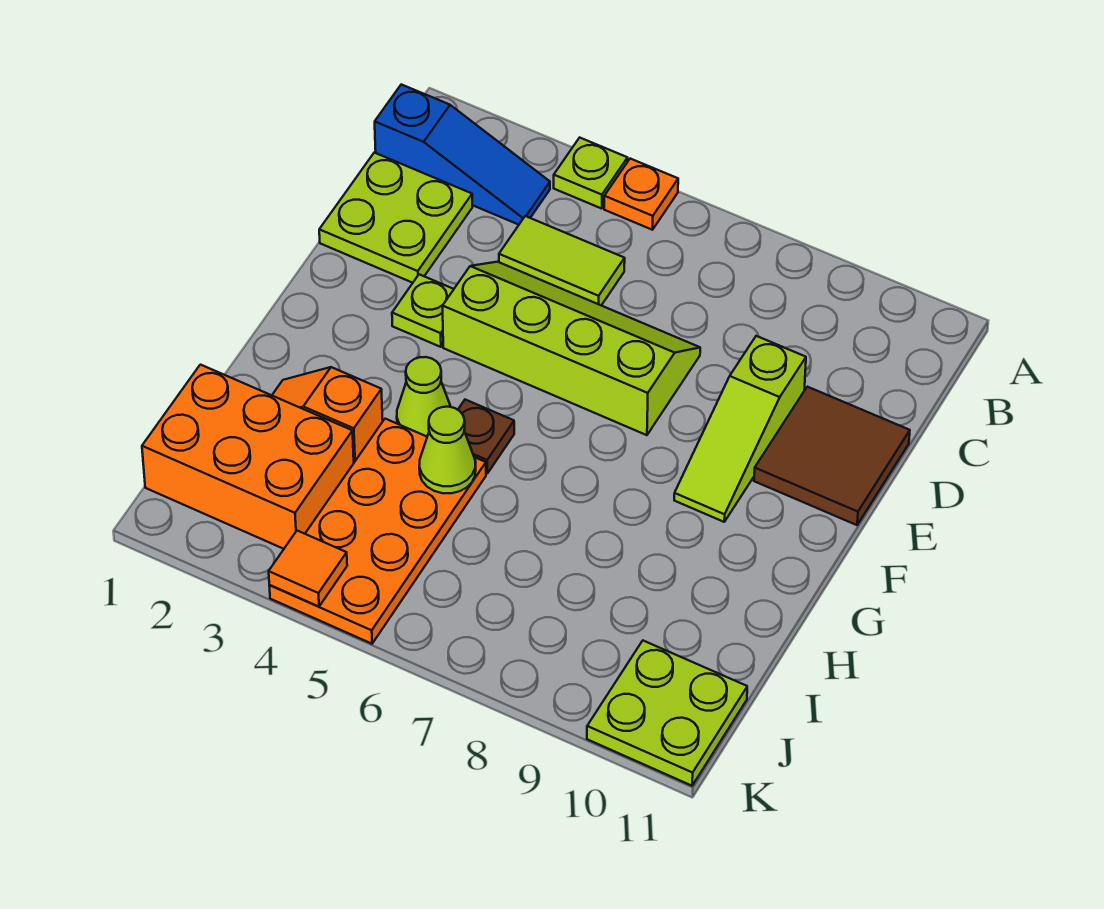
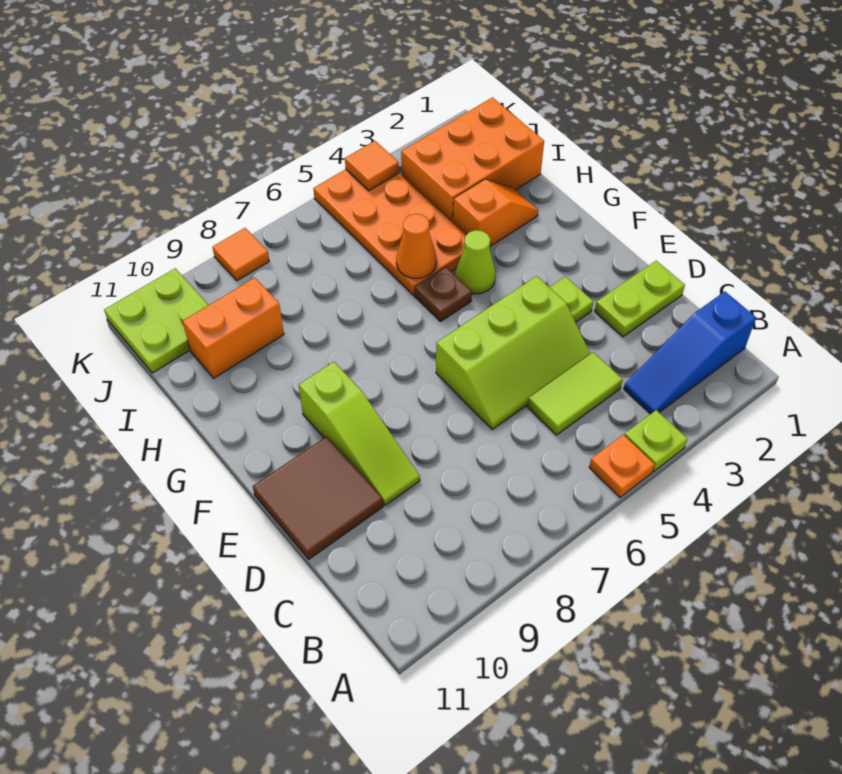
lime 2x2 plate [319,153,472,283] -> lime 1x2 plate [595,261,685,337]
lime 2x4 slope [443,262,700,435] -> lime 2x3 slope [436,276,590,430]
lime 1x3 slope [674,336,806,522] -> lime 1x3 slope turned to [299,362,420,505]
lime 1x1 cone [419,407,476,493] -> orange 1x1 cone [396,214,437,279]
none -> orange 1x2 brick [183,278,284,378]
none -> orange 1x1 tile [213,228,269,281]

